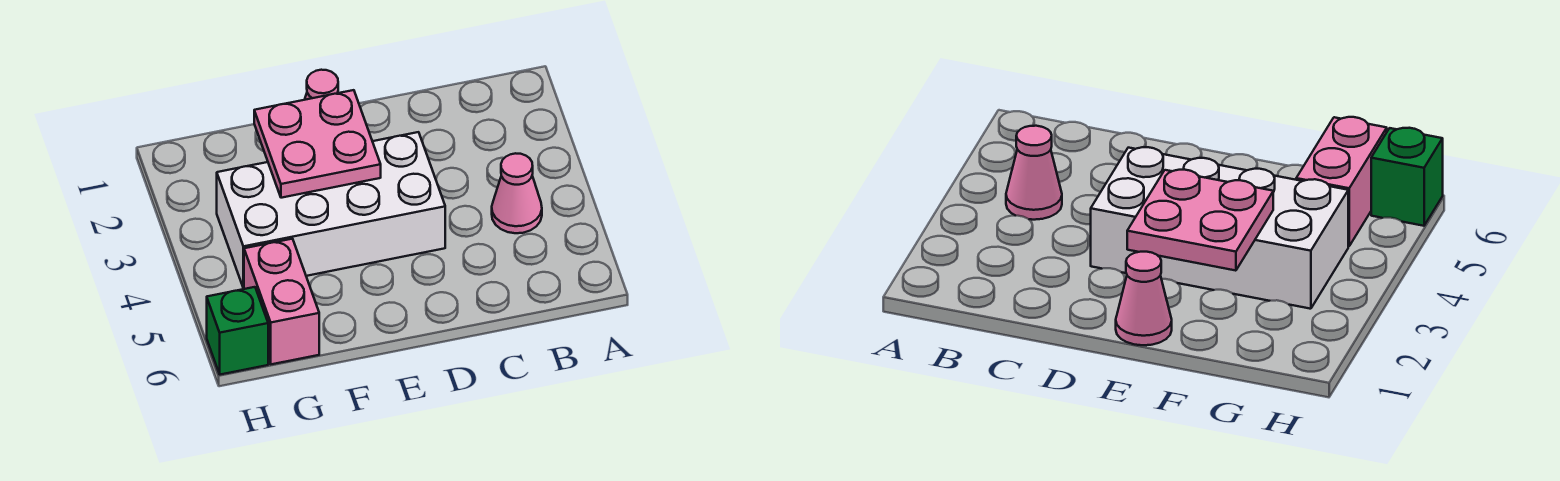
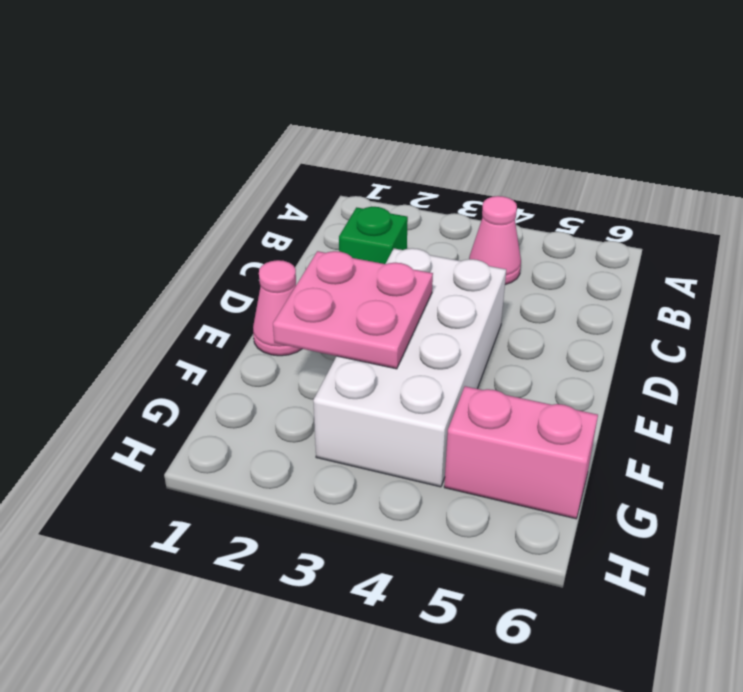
green 1x1 brick [207,287,268,375] -> green 1x1 brick moved to [339,207,408,264]

